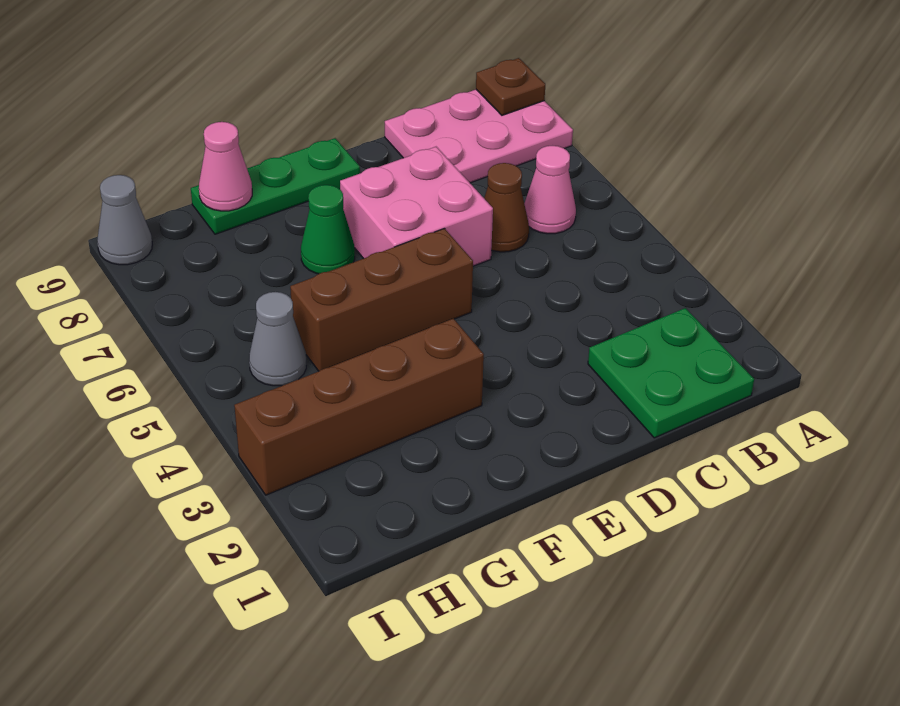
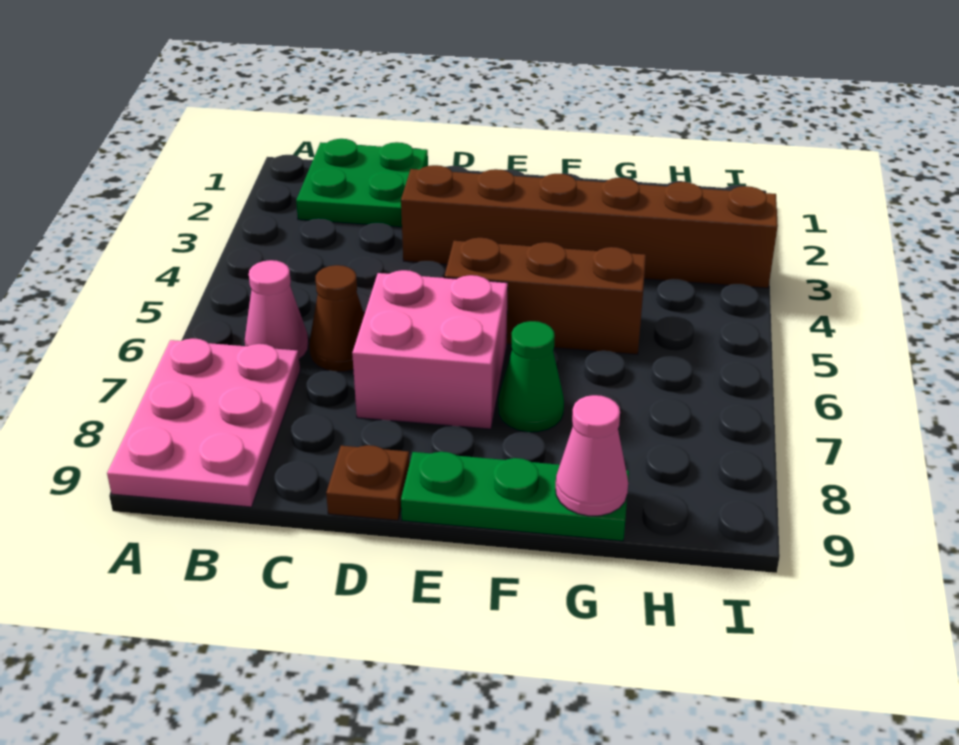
pink 2x3 plate [385,90,573,183] -> pink 2x3 plate turned to [107,338,300,507]
brown 1x1 plate [476,58,545,115] -> brown 1x1 plate moved to [326,445,410,520]
brown 1x4 brick [234,319,484,495] -> brown 1x6 brick [401,165,778,288]
grey 1x1 cone [249,292,306,386] -> none
grey 1x1 cone [97,175,152,265] -> none

